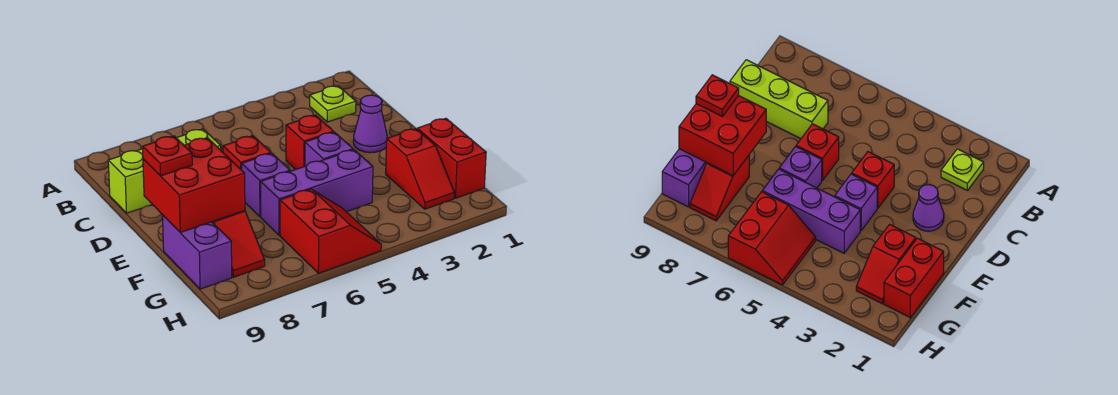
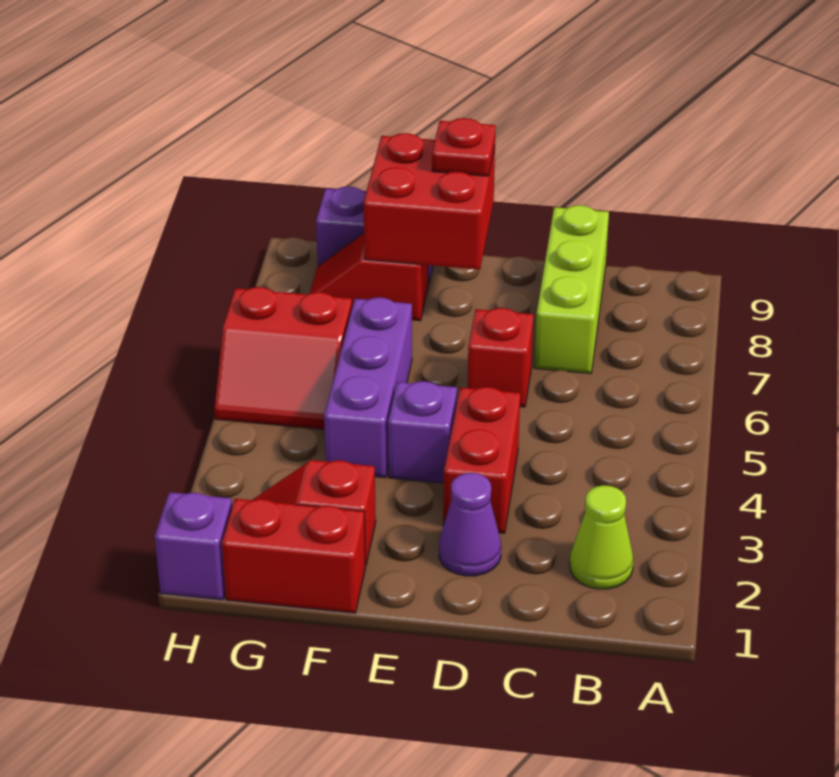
lime 1x1 plate [310,86,356,122] -> lime 1x1 cone [570,485,633,589]
red 1x1 brick [286,115,334,169] -> red 1x2 brick [443,387,520,533]
purple 1x1 brick [242,153,290,217] -> purple 1x1 brick moved to [155,492,232,600]

